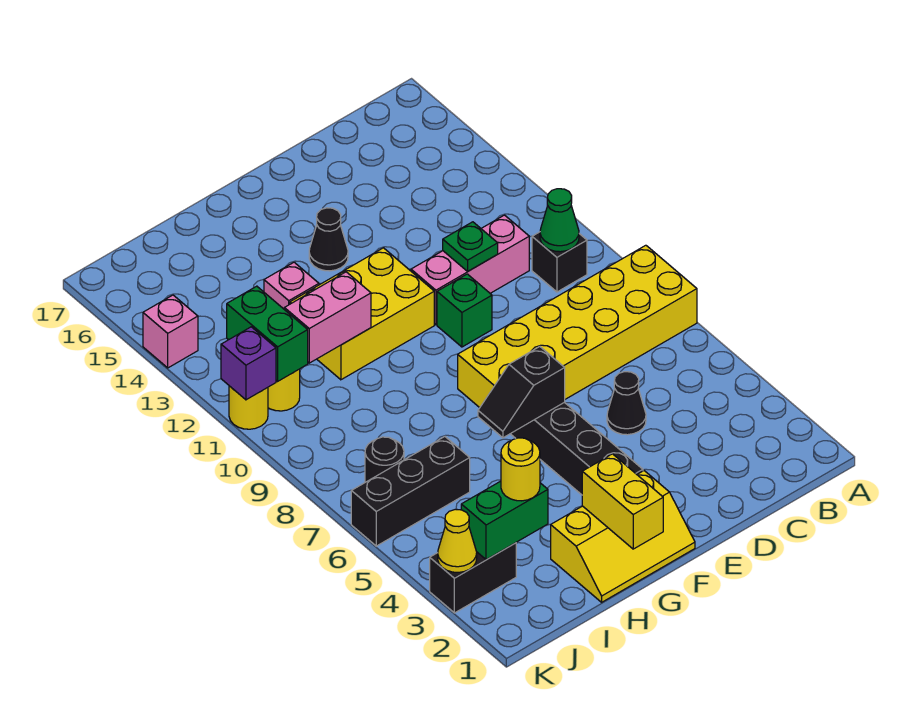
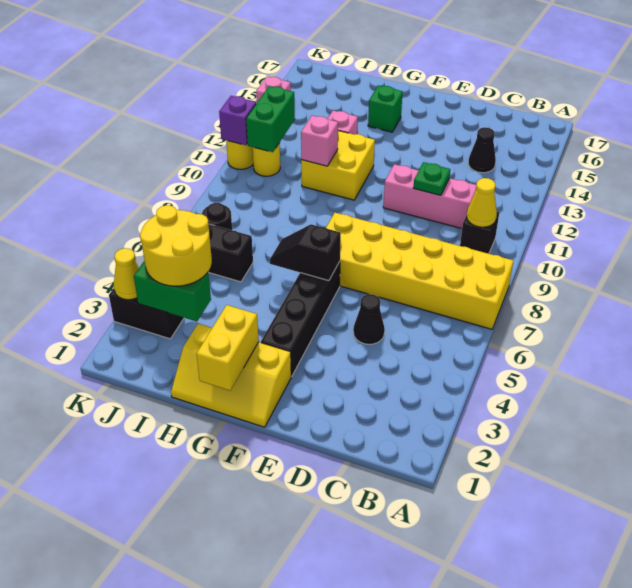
green 1x1 cone [540,189,579,252] -> yellow 1x1 cone [467,178,497,227]
green 1x1 brick [437,274,492,347] -> green 1x1 brick moved to [368,86,403,132]
yellow 2x3 brick [290,248,434,380] -> yellow 2x2 brick [301,131,375,200]
black 1x1 cone [309,208,348,271] -> black 1x1 cone moved to [468,127,496,173]
pink 1x2 brick [284,272,371,363] -> pink 1x1 brick [301,116,338,166]
yellow 1x1 round brick [501,438,540,501] -> yellow 2x2 round brick [140,205,212,286]

